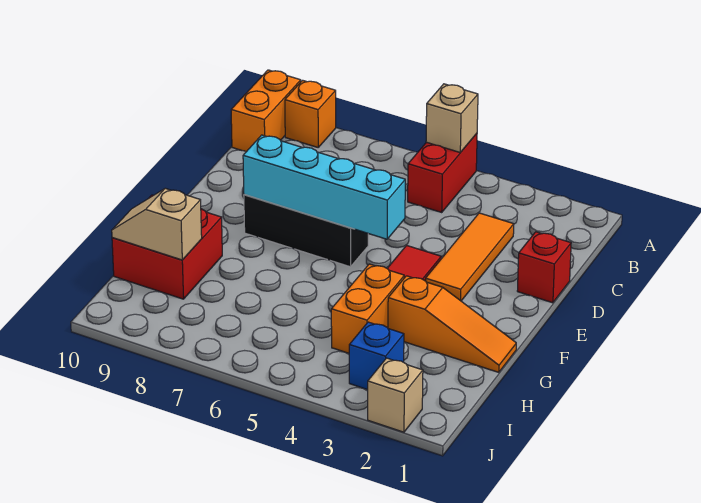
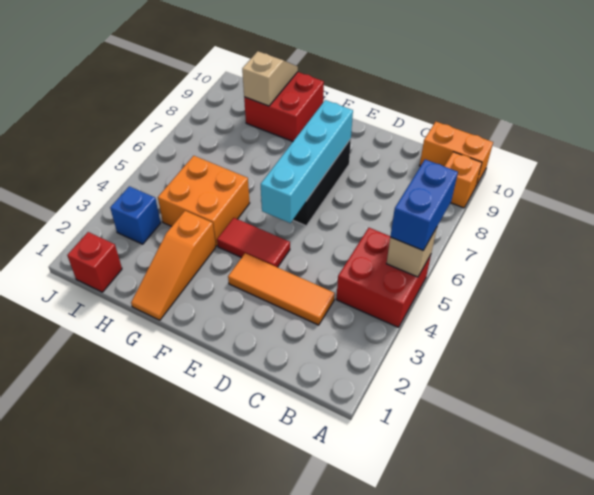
red 1x2 brick [408,134,477,212] -> red 2x2 brick [336,228,431,327]
none -> blue 1x2 brick [390,160,458,250]
red 1x1 brick [517,232,571,303] -> red 1x1 brick moved to [67,232,122,292]
orange 1x2 brick [331,264,404,353] -> orange 2x2 brick [158,156,250,246]
tan 1x1 brick [368,358,423,432] -> none

